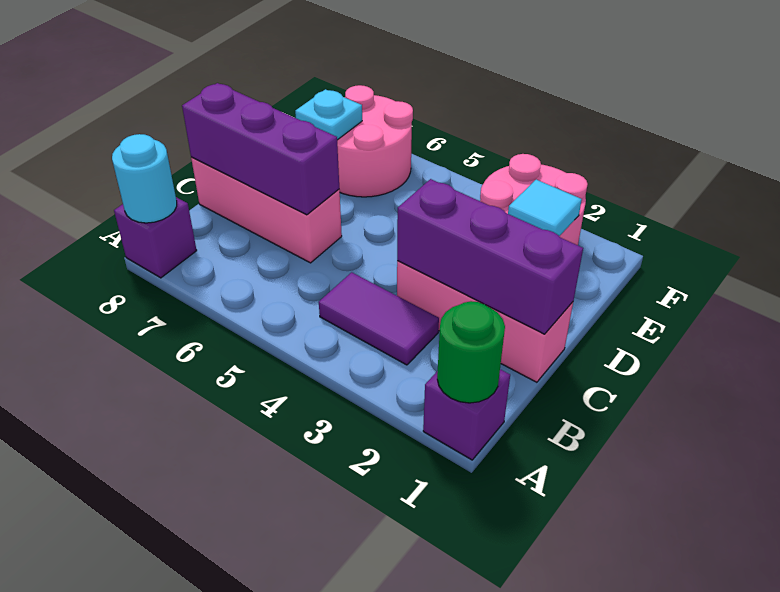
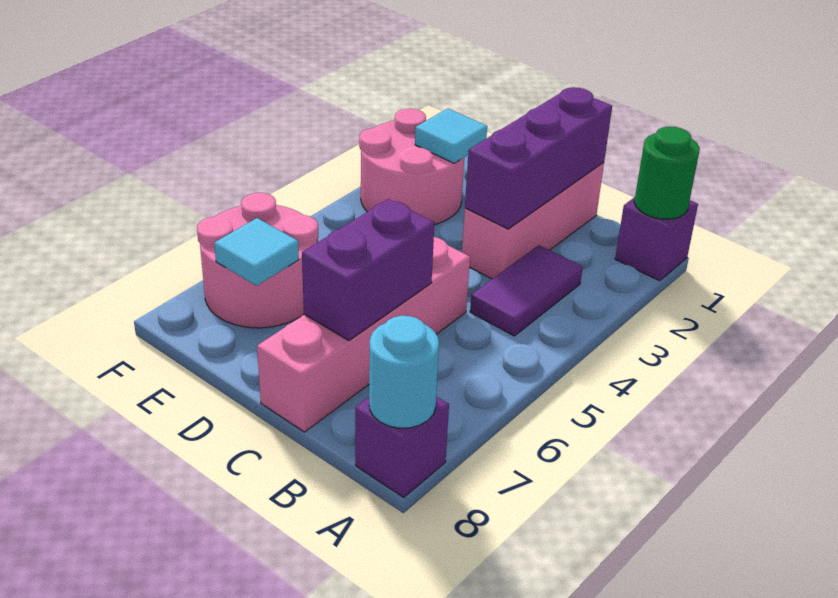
pink 1x3 brick [191,157,342,263] -> pink 1x4 brick [257,237,470,432]
purple 1x3 brick [182,83,339,215] -> purple 1x2 brick [302,199,434,341]
cyan 1x1 plate [295,89,362,140] -> cyan 1x1 tile [214,218,299,286]

